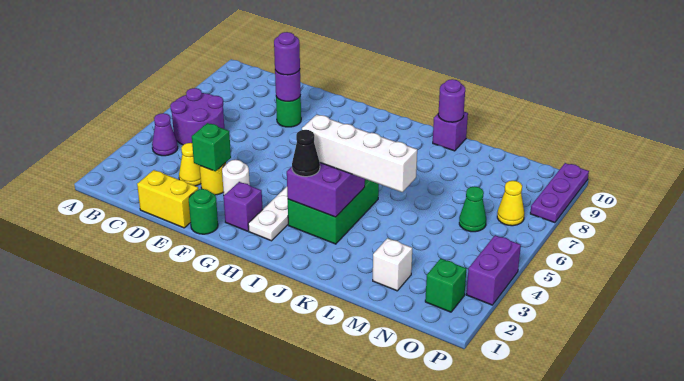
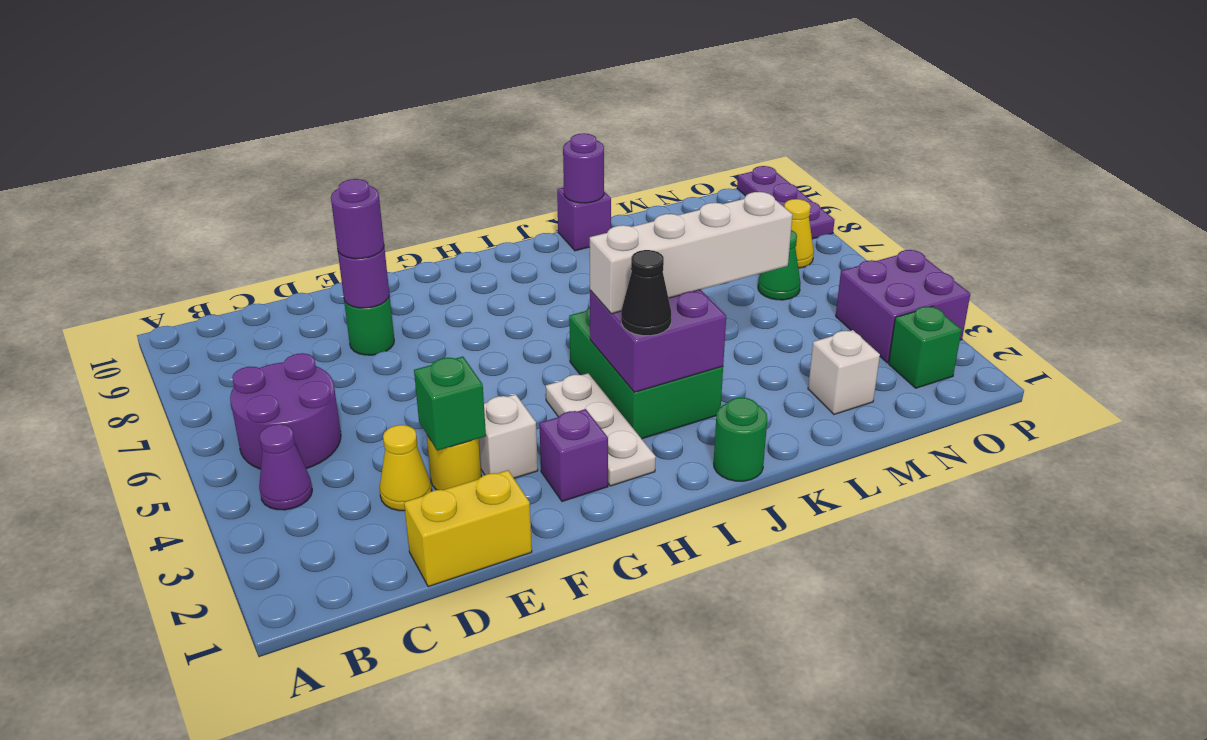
green 1x1 round brick [189,189,218,234] -> green 1x1 round brick moved to [714,398,767,481]
white 1x1 round brick [222,160,250,195] -> white 1x1 brick [479,394,538,478]
purple 1x2 brick [466,235,521,305] -> purple 2x2 brick [836,250,970,363]

